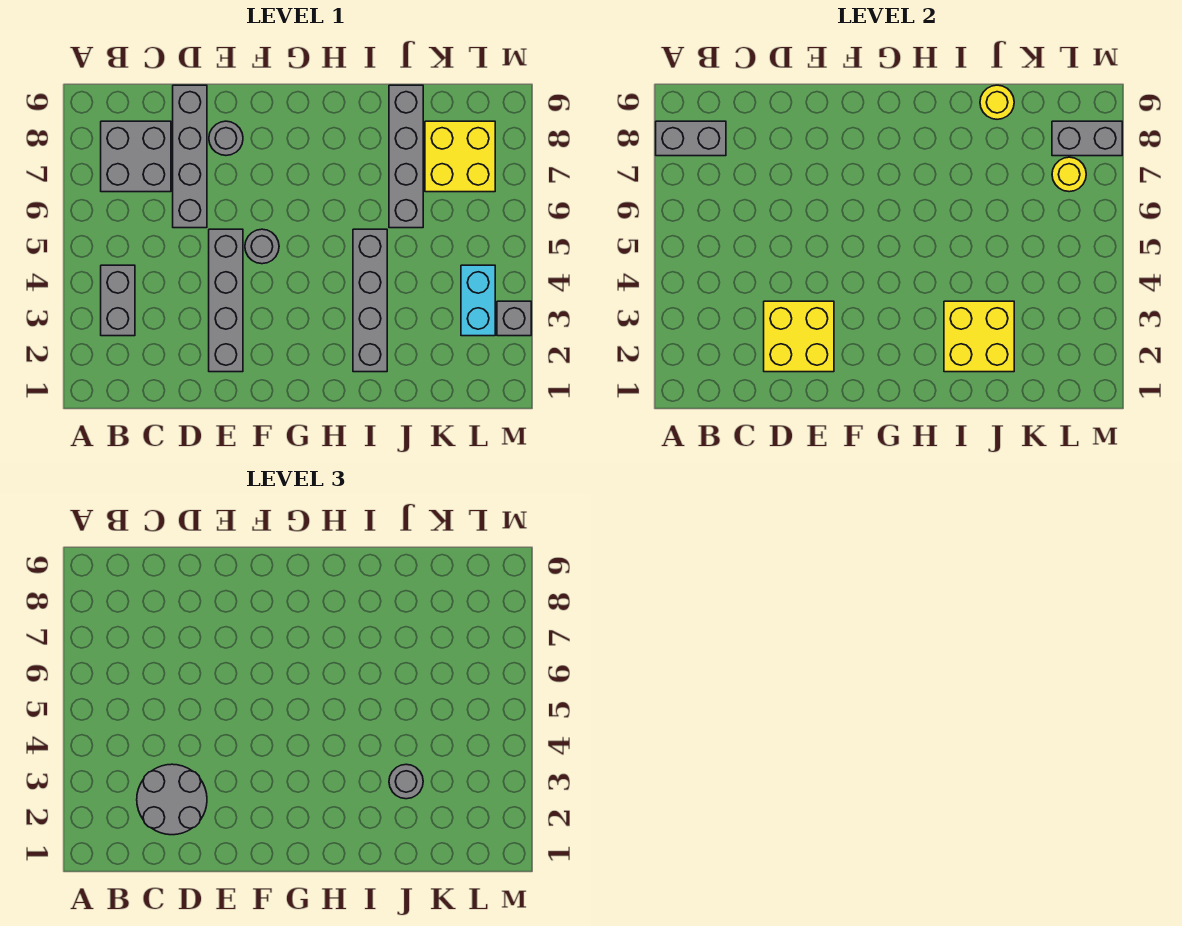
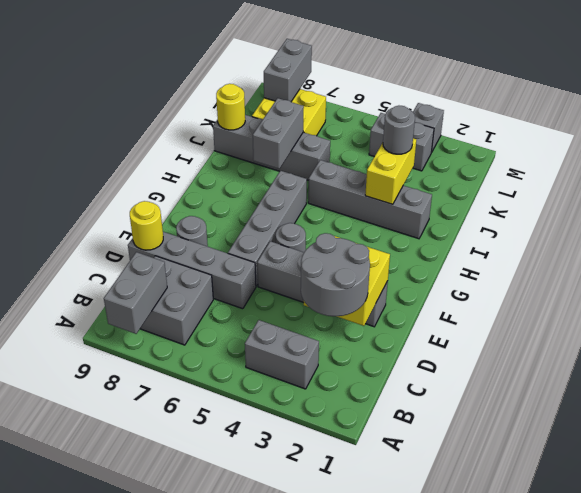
none -> grey 1x4 brick [228,171,307,286]
yellow 2x2 brick [944,301,1014,372] -> yellow 1x2 brick [365,138,416,204]
none -> grey 1x2 brick [253,98,304,169]
cyan 1x2 brick [461,265,495,336] -> grey 1x2 brick [369,113,434,171]
yellow 1x1 round brick [1052,157,1086,192] -> yellow 1x1 round brick moved to [130,201,163,250]

